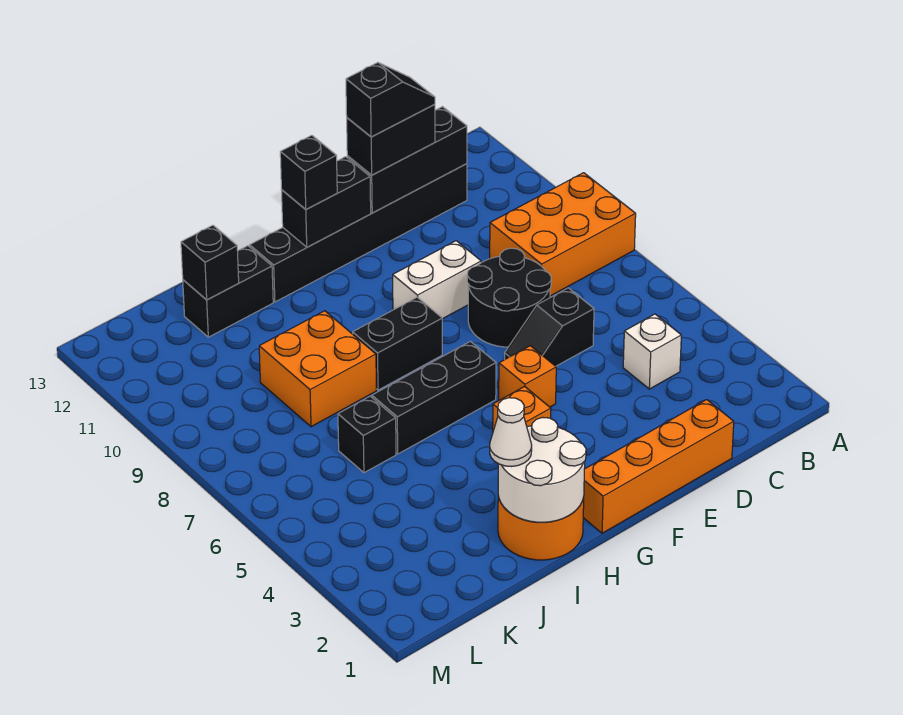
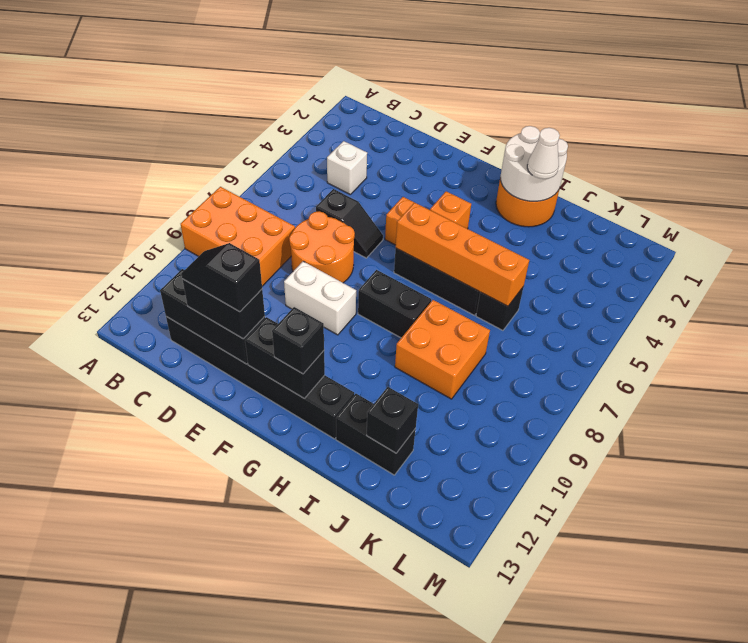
orange 1x4 brick [583,400,734,533] -> orange 1x4 brick moved to [396,202,529,306]
black 2x2 round brick [467,248,551,347] -> orange 2x2 round brick [289,211,355,283]

